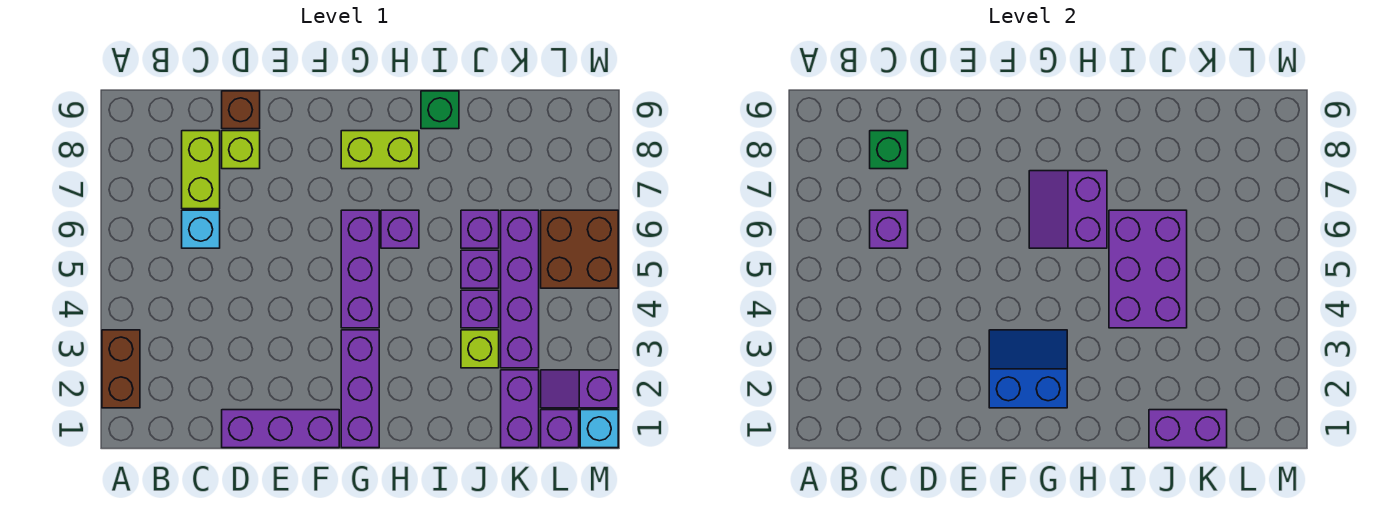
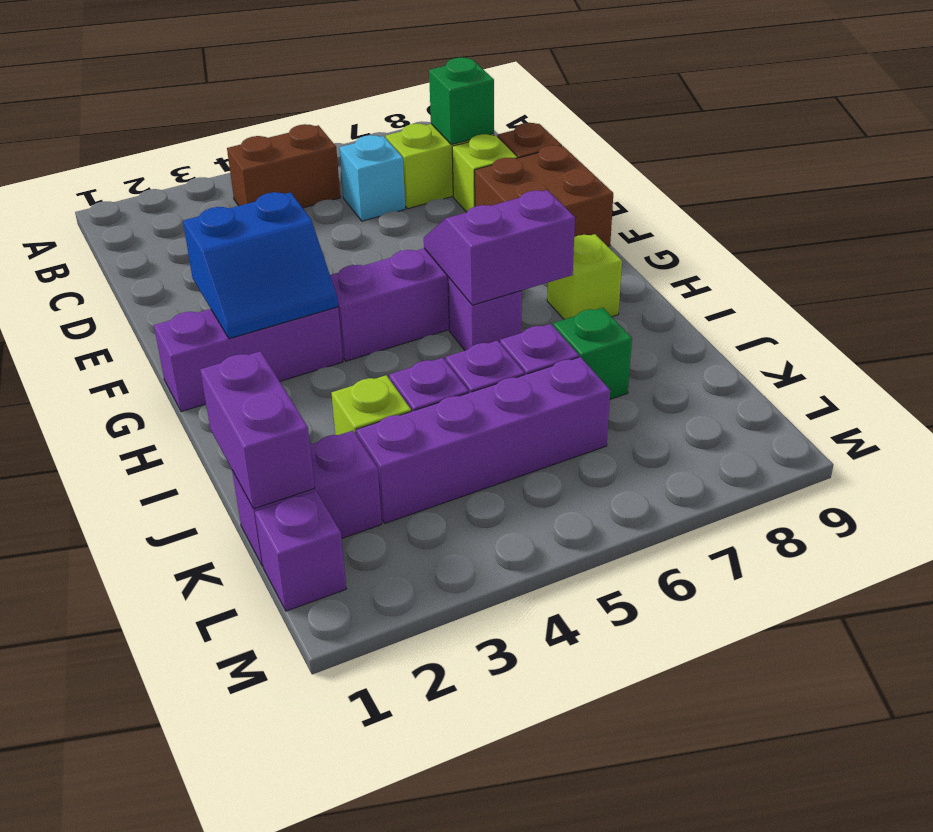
brown 1x2 brick [102,330,140,408] -> brown 1x2 brick moved to [227,124,340,208]
purple 1x1 brick [870,210,908,248] -> none
purple 1x3 brick [222,410,339,448] -> none
blue 2x2 slope [989,330,1067,408] -> blue 2x2 slope turned to [183,192,338,339]
lime 1x2 brick [341,131,419,169] -> lime 1x1 brick [547,234,622,320]
purple 2x3 brick [1109,210,1187,328] -> none
green 1x1 brick [421,91,459,129] -> green 1x1 brick moved to [553,308,632,399]
purple 1x2 slope [541,370,618,408] -> none
brown 2x2 brick [541,210,618,288] -> brown 2x2 brick moved to [475,145,613,246]
cyan 1x1 brick [580,410,618,448] -> none

